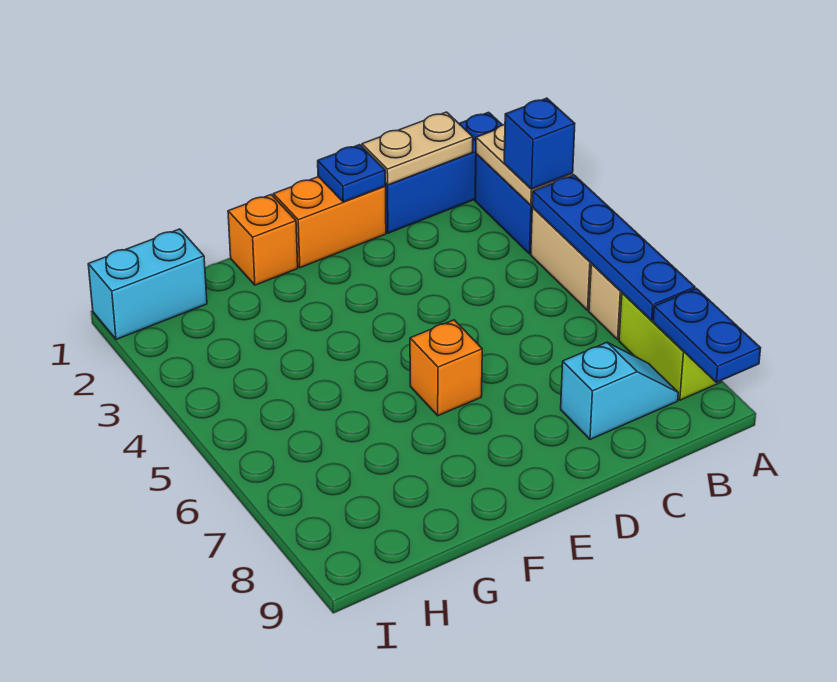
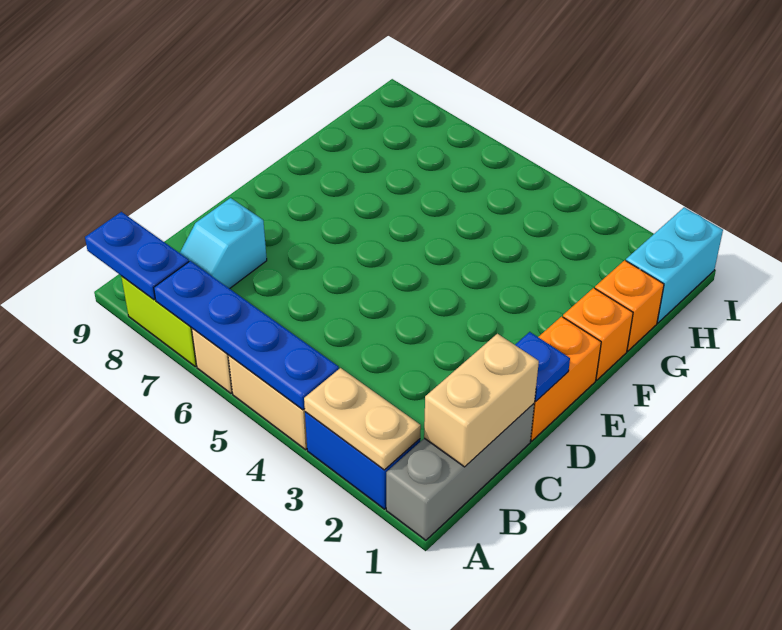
blue 1x3 brick [385,112,502,233] -> grey 1x3 brick [386,404,534,540]
blue 1x1 brick [504,98,575,189] -> none
tan 1x2 plate [362,112,473,185] -> tan 1x2 brick [424,334,539,467]
orange 1x1 brick [410,320,482,416] -> orange 1x1 brick moved to [595,260,664,351]

